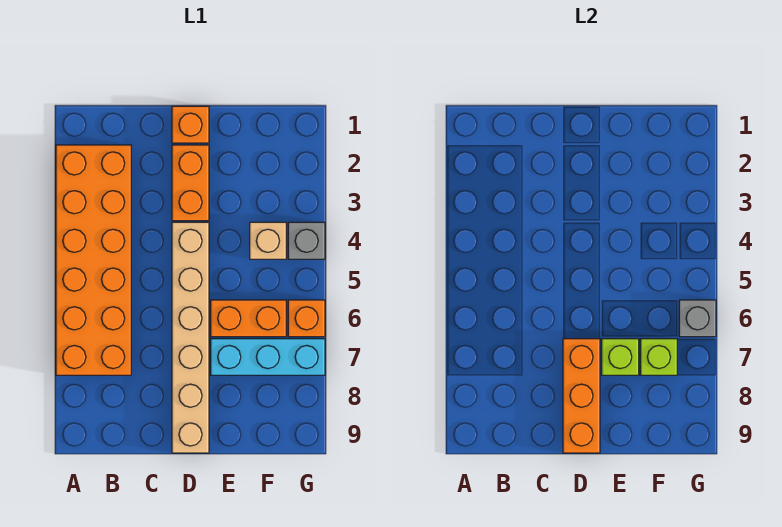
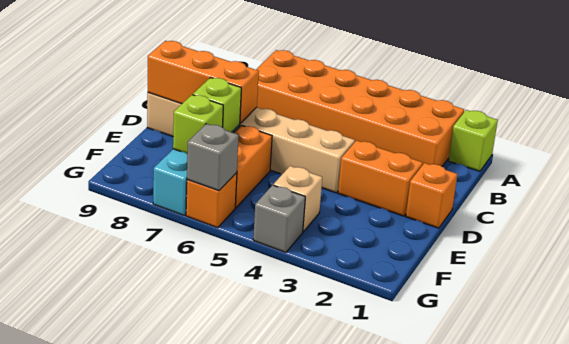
none -> lime 1x1 brick [448,110,498,171]

